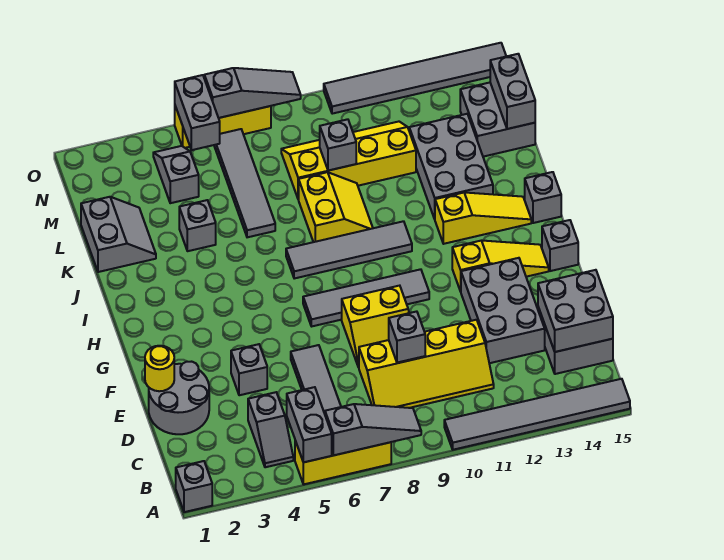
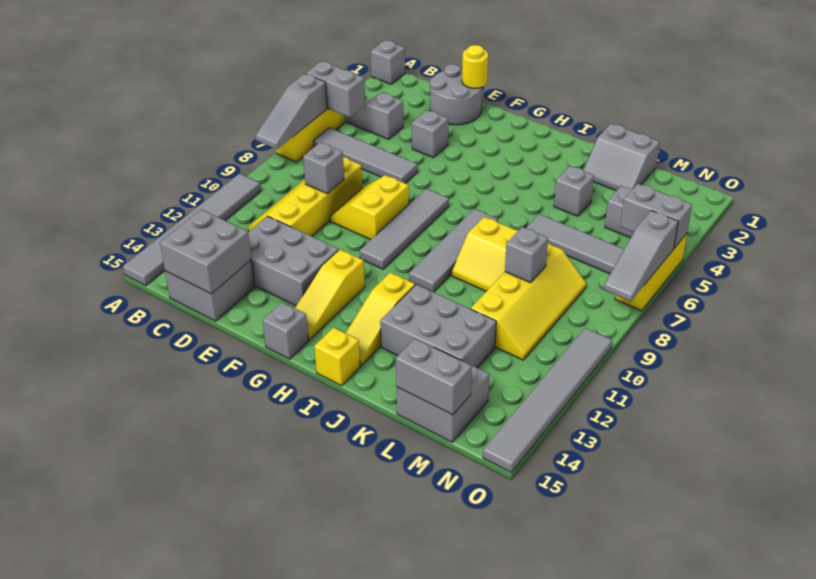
grey 1x1 brick [525,172,561,223] -> yellow 1x1 brick [314,327,360,386]

